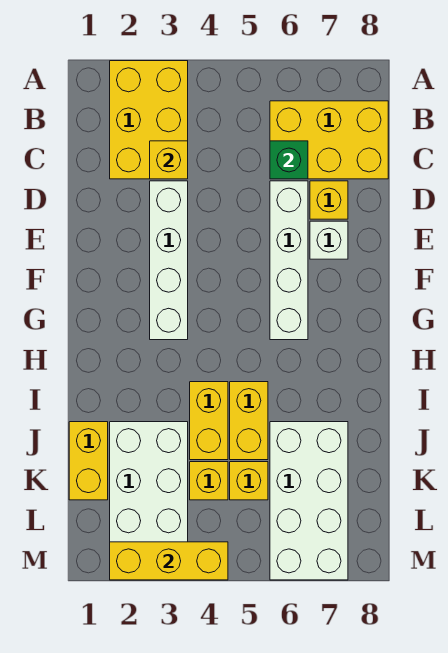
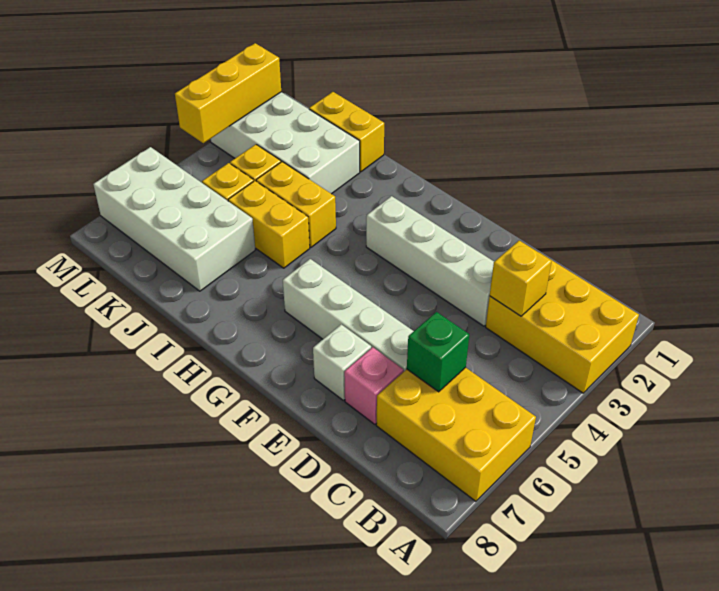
yellow 2x3 brick [270,101,388,179] -> yellow 2x3 brick turned to [376,367,536,501]
yellow 1x1 brick [310,181,348,219] -> pink 1x1 brick [344,347,404,424]

